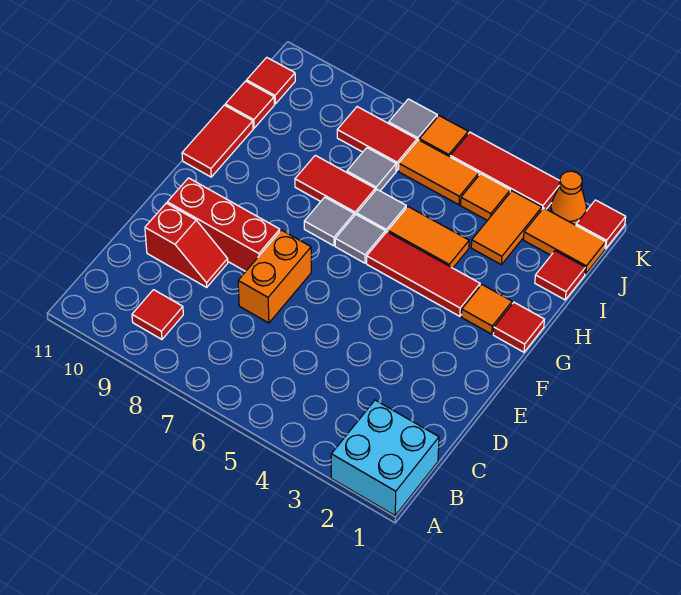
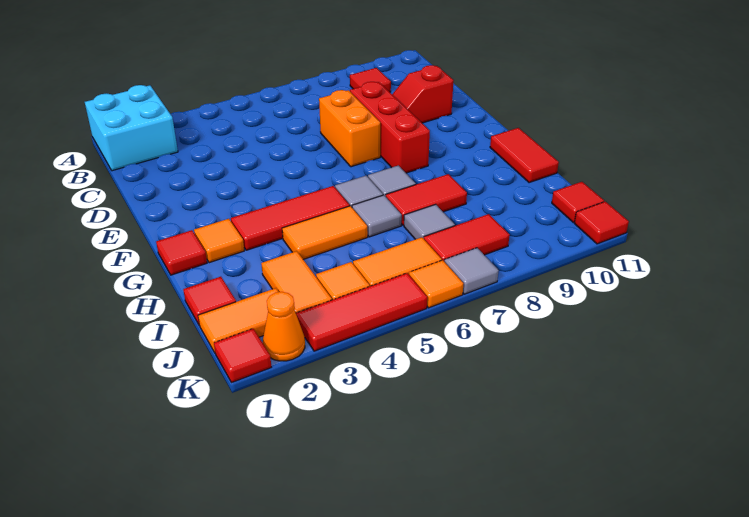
red 1x3 brick [167,178,280,271] -> red 1x3 brick turned to [350,82,430,173]
red 1x1 tile [225,81,274,128] -> red 1x1 tile moved to [574,201,629,244]

